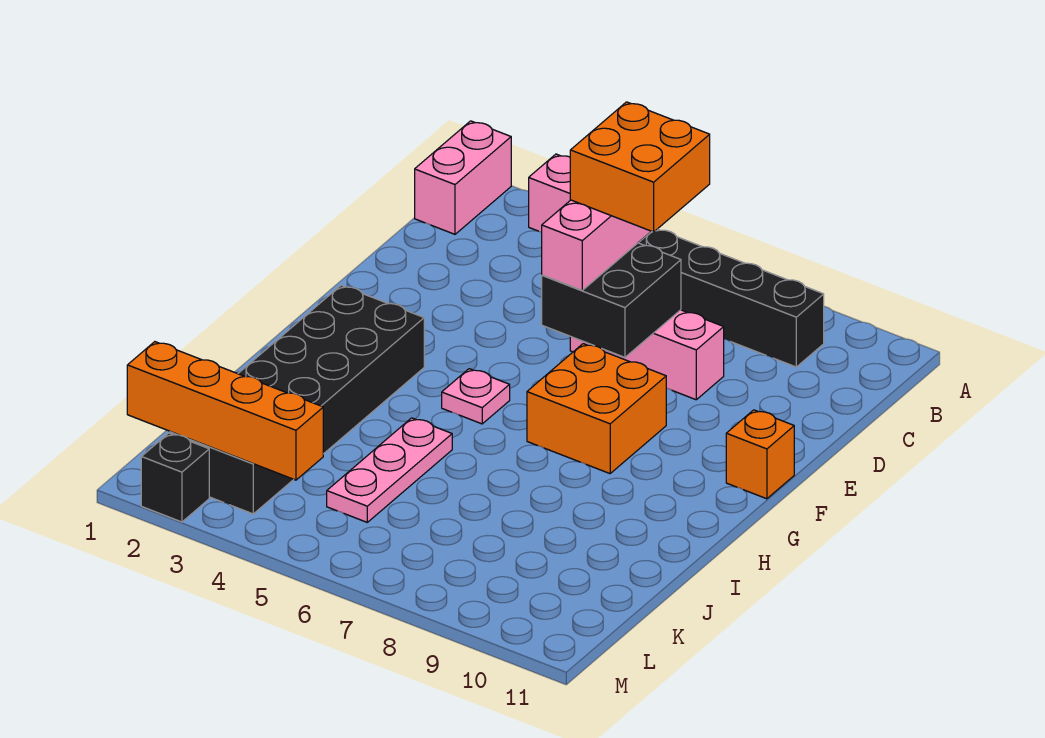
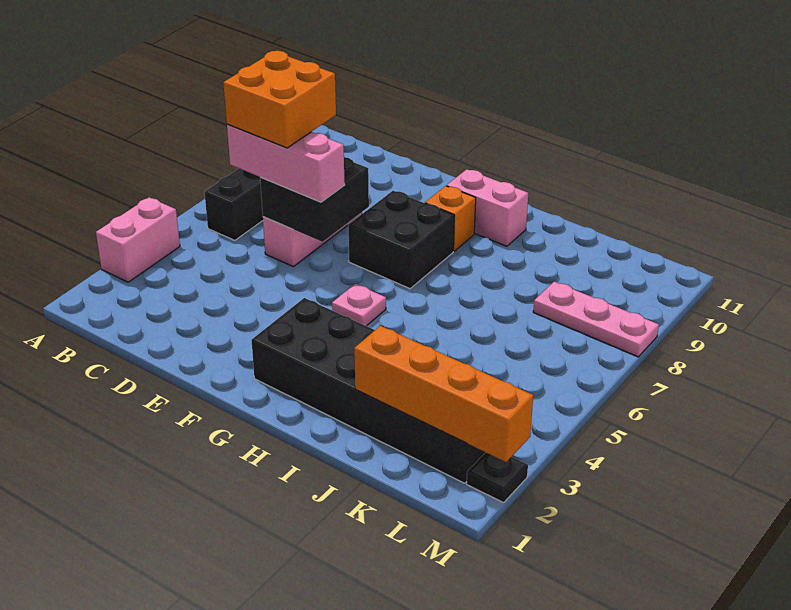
pink 1x2 brick [415,121,511,234] -> pink 1x2 brick moved to [447,169,528,246]
orange 2x2 brick [527,344,666,474] -> black 2x2 brick [348,191,454,289]
orange 1x1 brick [726,410,794,499] -> orange 1x1 brick moved to [425,186,476,251]
pink 1x3 plate [327,418,452,522] -> pink 1x3 plate moved to [533,281,659,357]
orange 1x4 brick [127,342,323,480] -> orange 1x4 brick turned to [354,326,533,462]
black 1x1 brick [141,433,209,522] -> black 1x1 plate [467,453,528,503]

